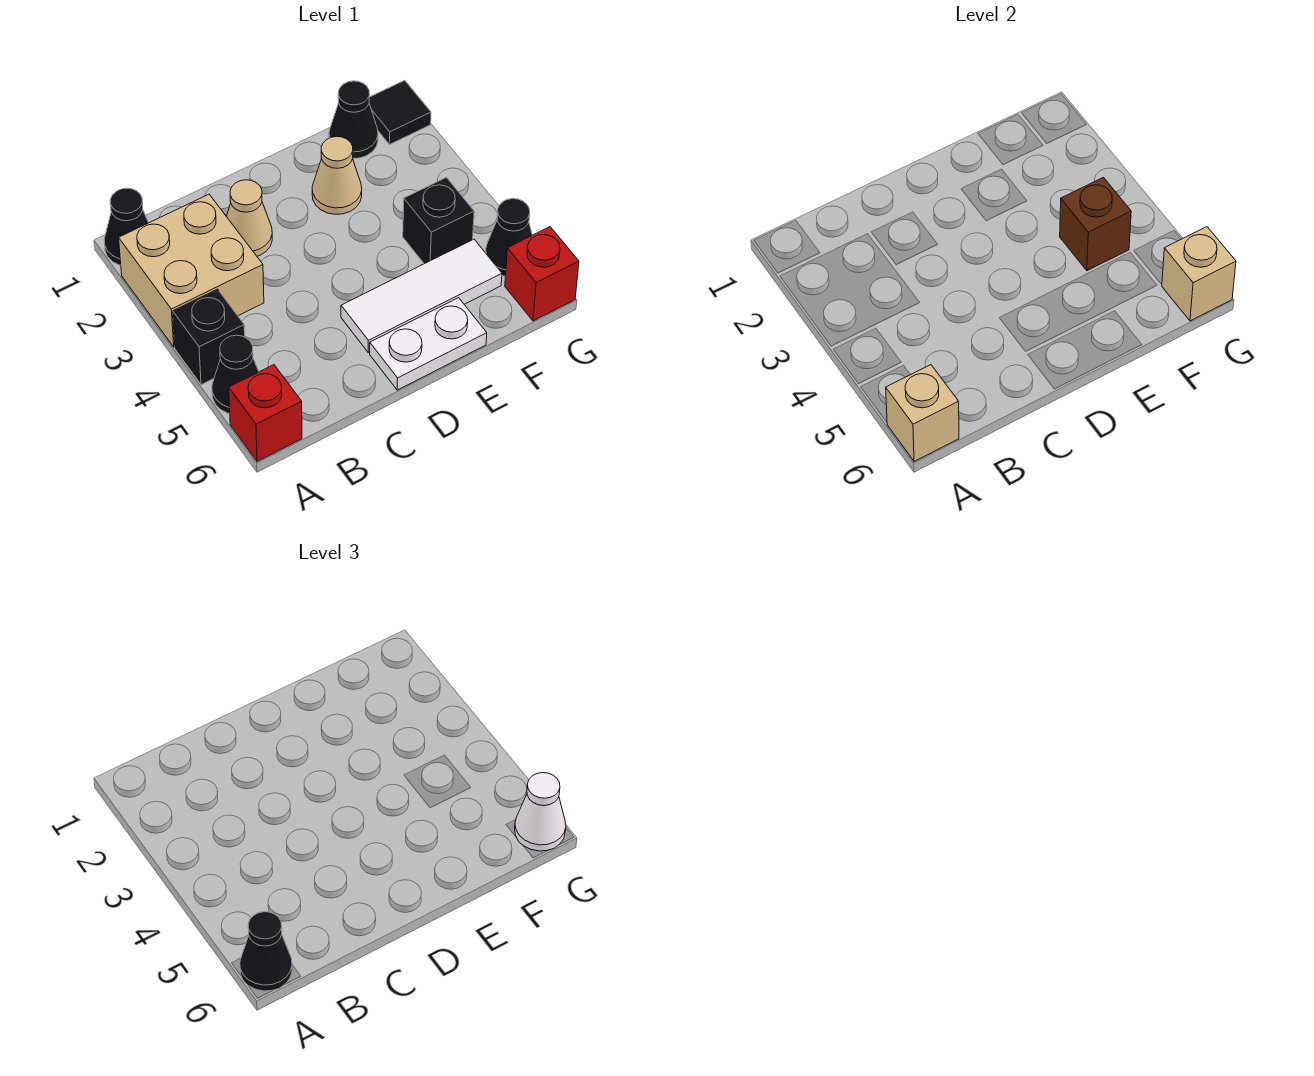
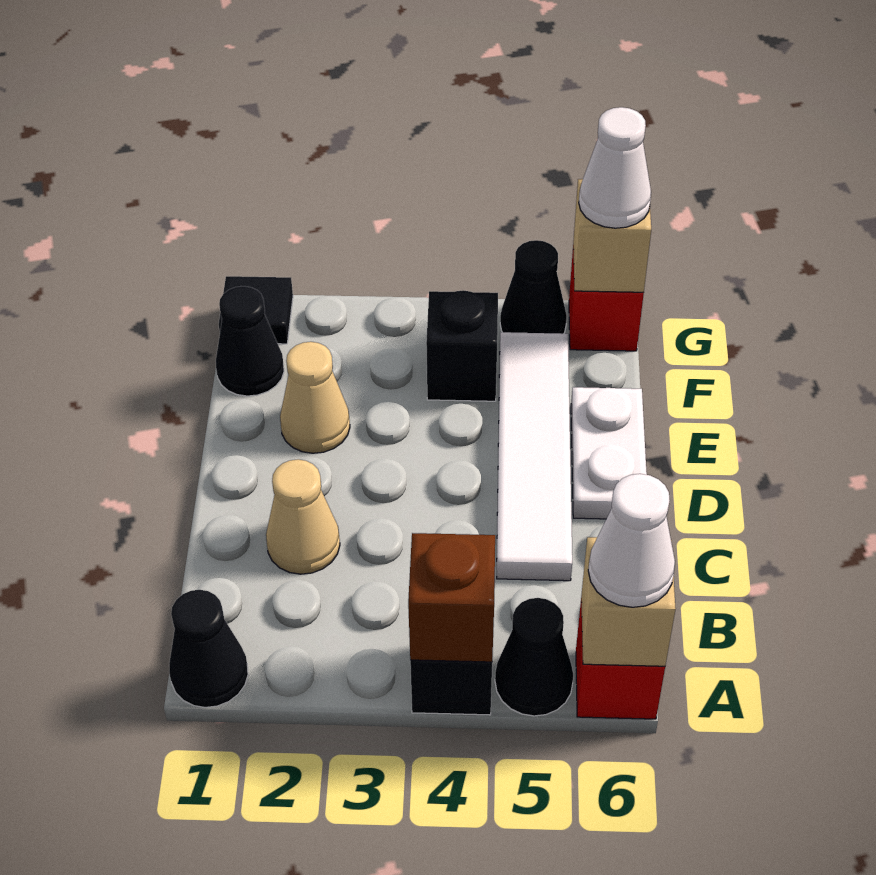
tan 2x2 brick [119,194,264,347] -> none
black 1x1 cone [240,912,292,991] -> white 1x1 cone [588,474,675,607]
white 1x3 tile [341,239,502,352] -> white 1x4 tile [497,332,572,581]
brown 1x1 brick [1060,177,1131,271] -> brown 1x1 brick moved to [408,533,495,662]

